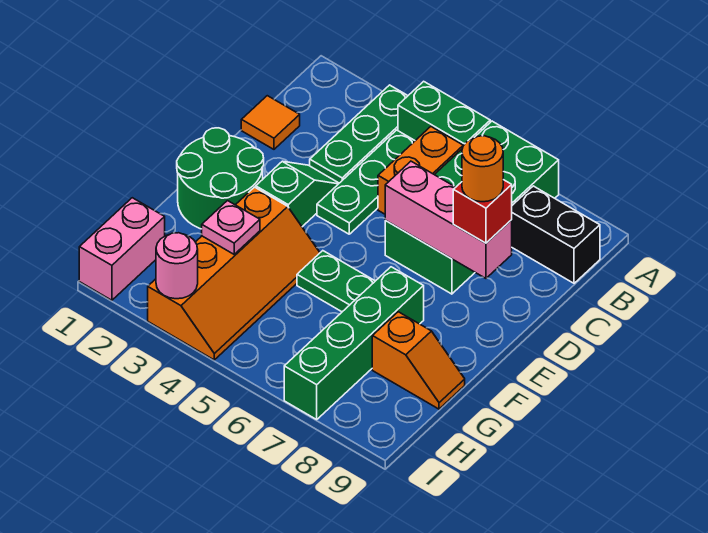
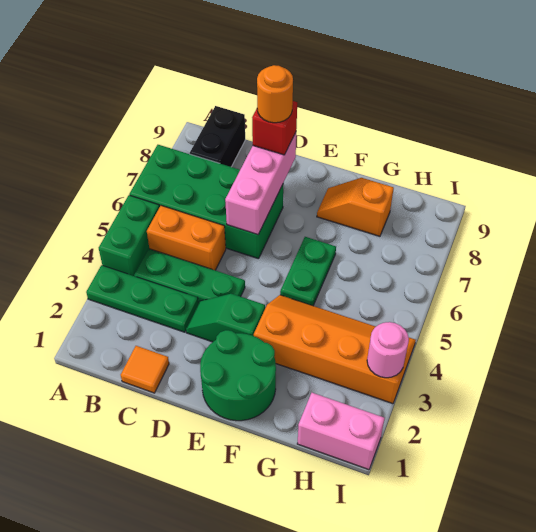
green 1x4 brick [284,267,424,419] -> none
pink 1x1 plate [202,201,260,254] -> none
orange 1x2 slope [372,312,465,409] -> orange 1x2 slope turned to [317,178,394,236]

